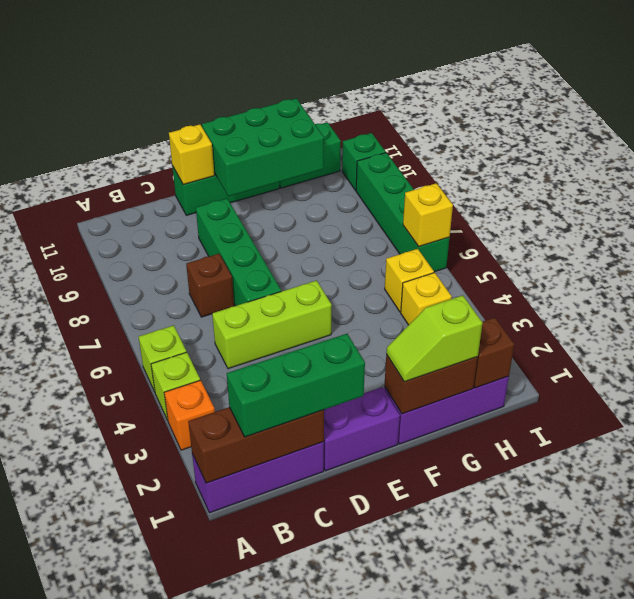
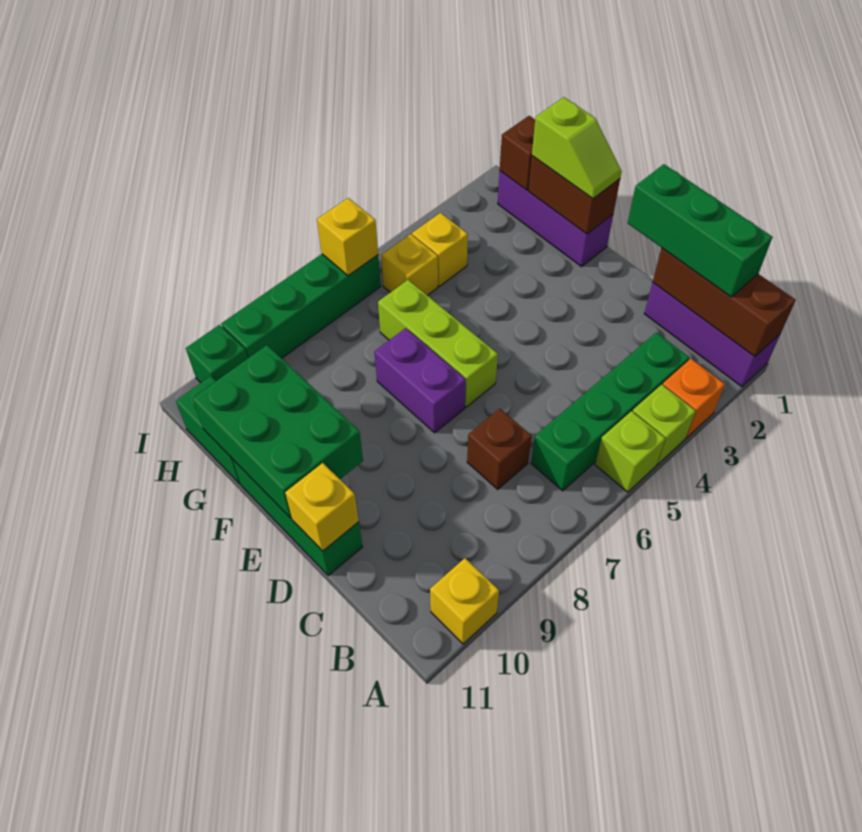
none -> yellow 1x1 brick [430,558,499,644]
lime 1x3 brick [212,280,332,369] -> lime 1x3 brick moved to [378,280,498,407]
purple 1x2 brick [324,387,400,471] -> purple 1x2 brick moved to [374,328,466,433]
green 1x4 brick [196,199,281,306] -> green 1x4 brick moved to [531,332,689,491]

